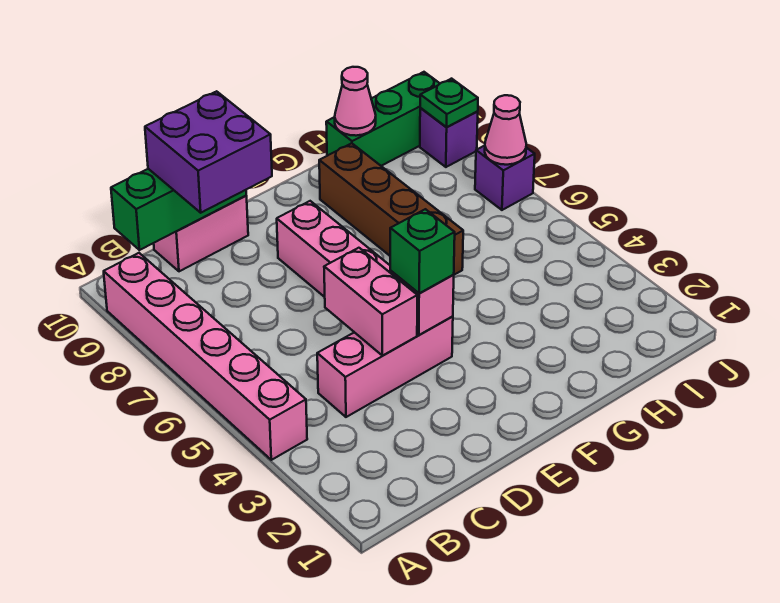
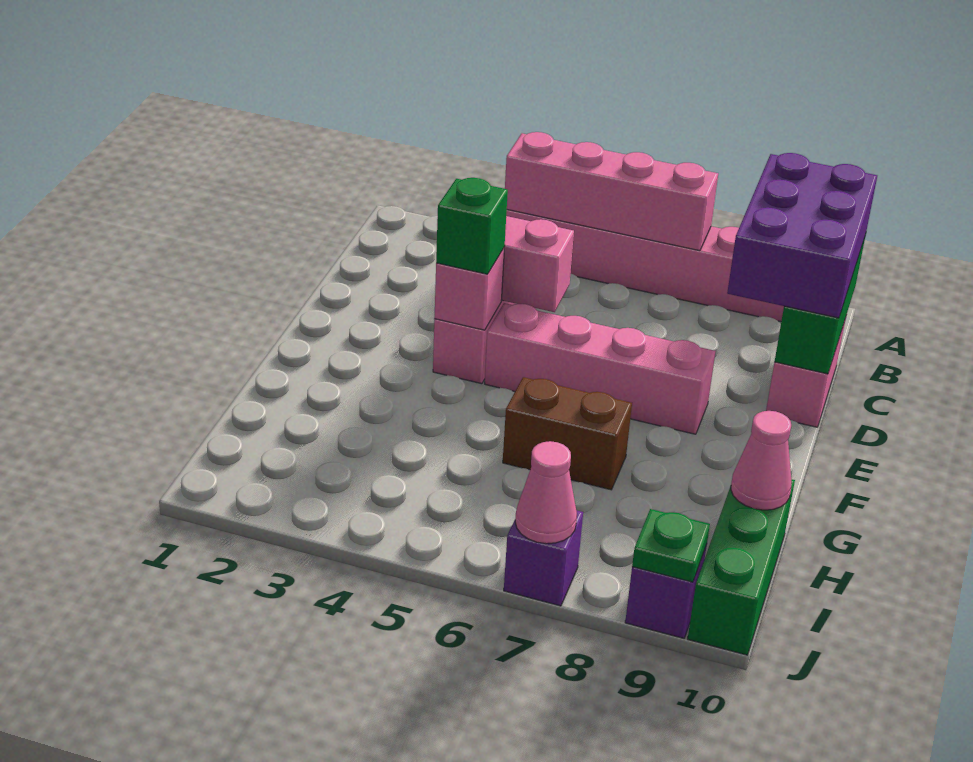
none -> pink 1x4 brick [505,132,718,251]
purple 2x2 brick [145,91,272,213] -> purple 2x3 brick [727,153,877,318]
brown 1x4 brick [319,143,463,275] -> brown 1x2 brick [503,377,632,490]

